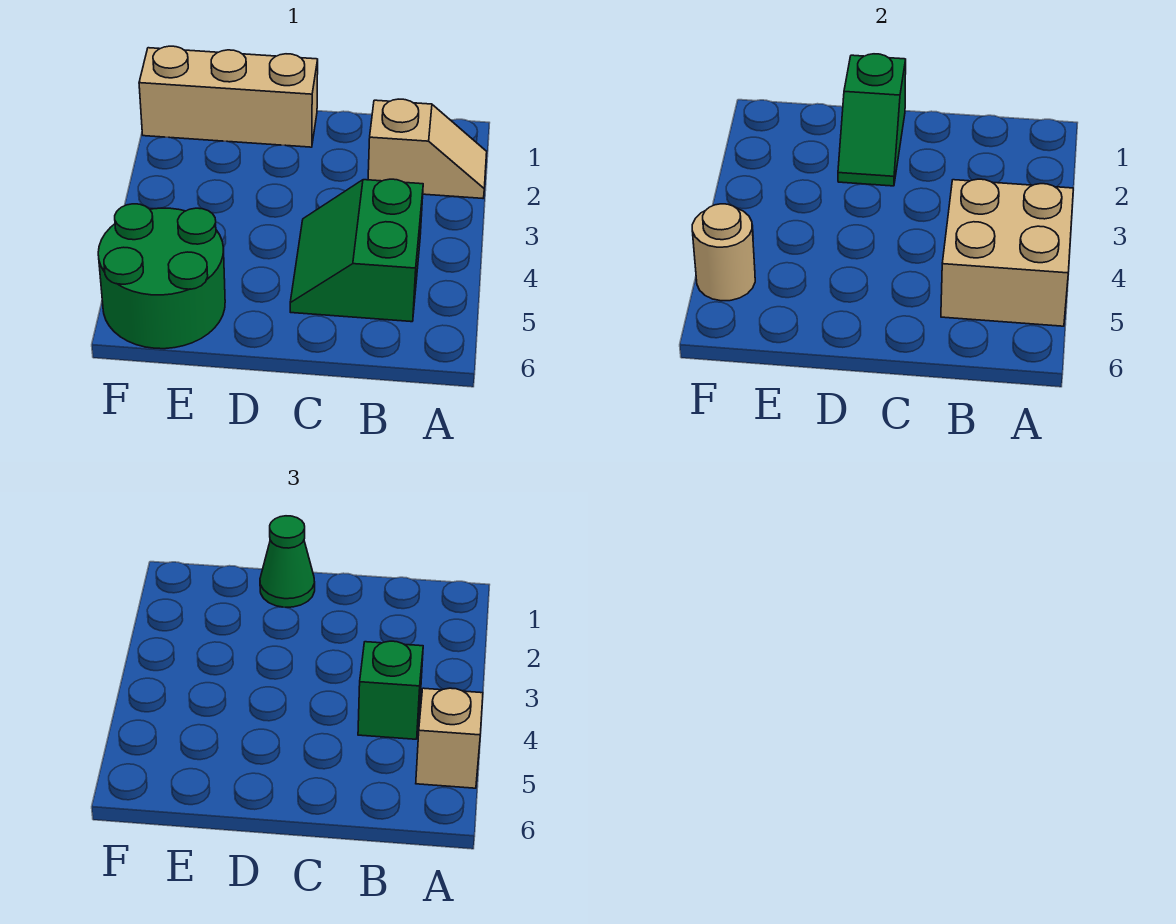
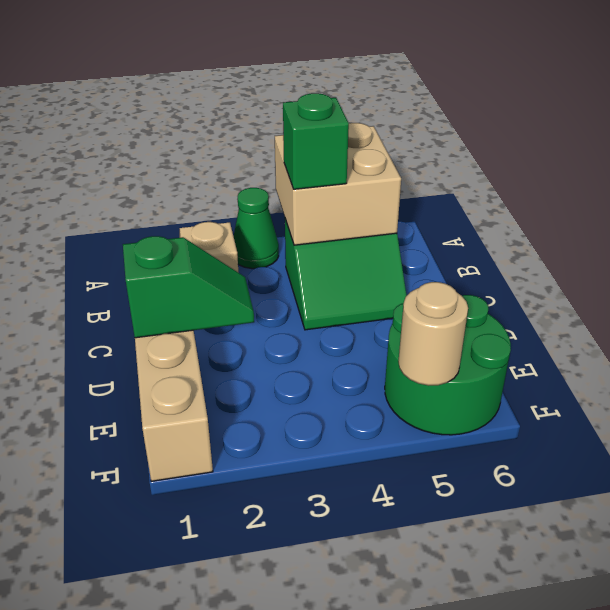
tan 1x1 brick [416,688,483,788] -> none
green 1x1 cone [260,516,315,607] -> green 1x1 cone moved to [233,188,279,269]

